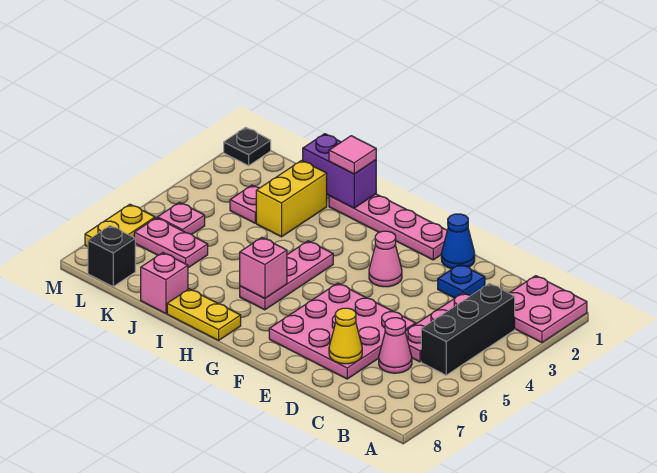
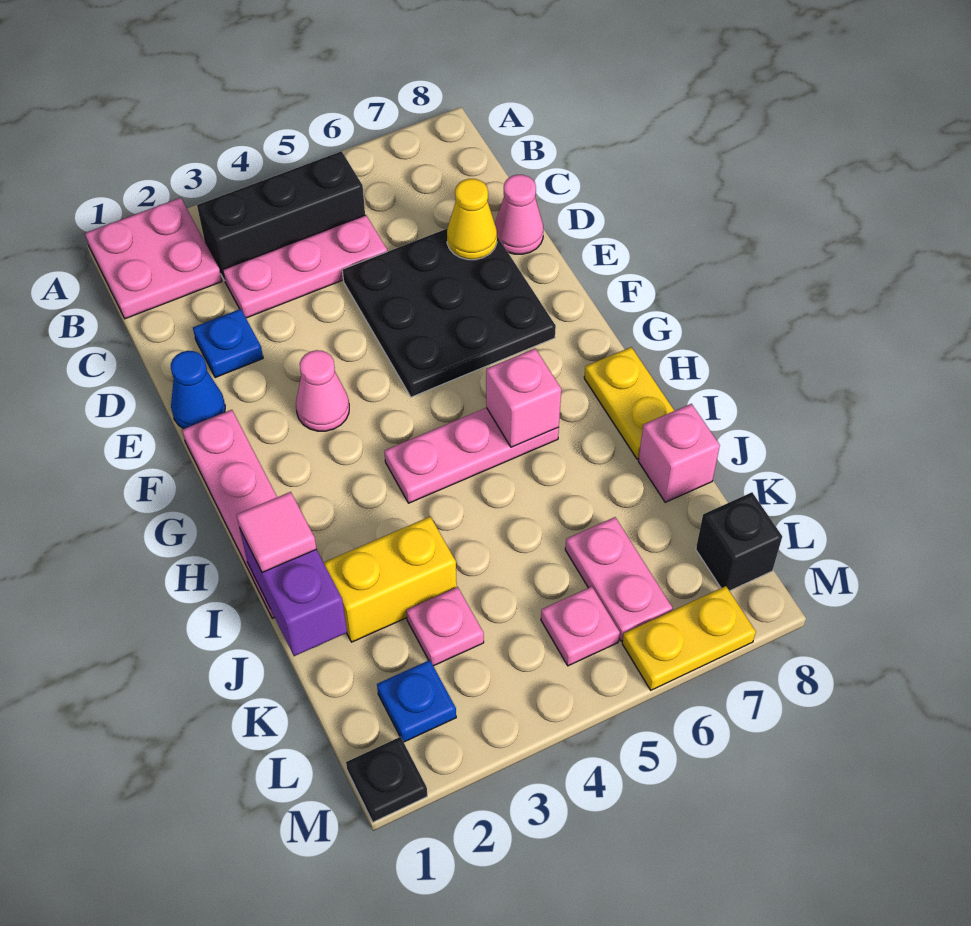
pink 1x1 cone [379,318,412,373] -> pink 1x1 cone moved to [495,175,543,254]
pink 3x3 plate [269,283,416,379] -> black 3x3 plate [342,229,556,397]
none -> blue 1x1 plate [377,660,456,742]

